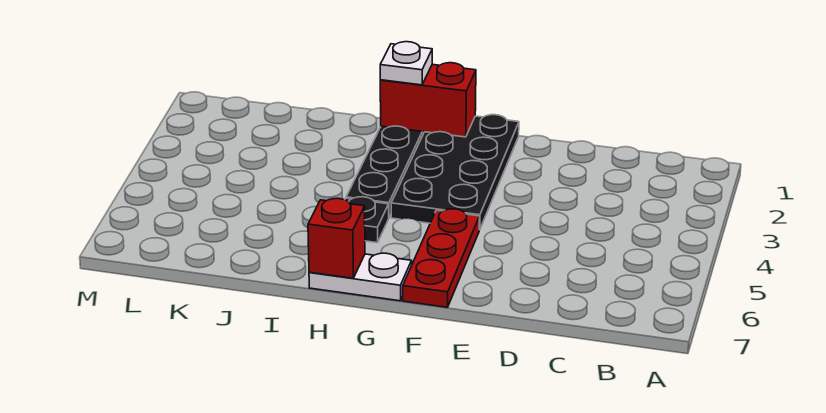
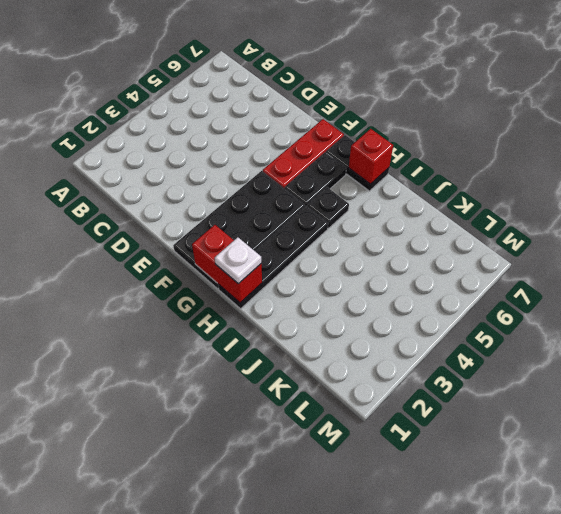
none -> black 1x2 plate [285,152,346,206]
white 1x2 plate [309,253,412,301] -> black 1x2 plate [326,135,389,191]

